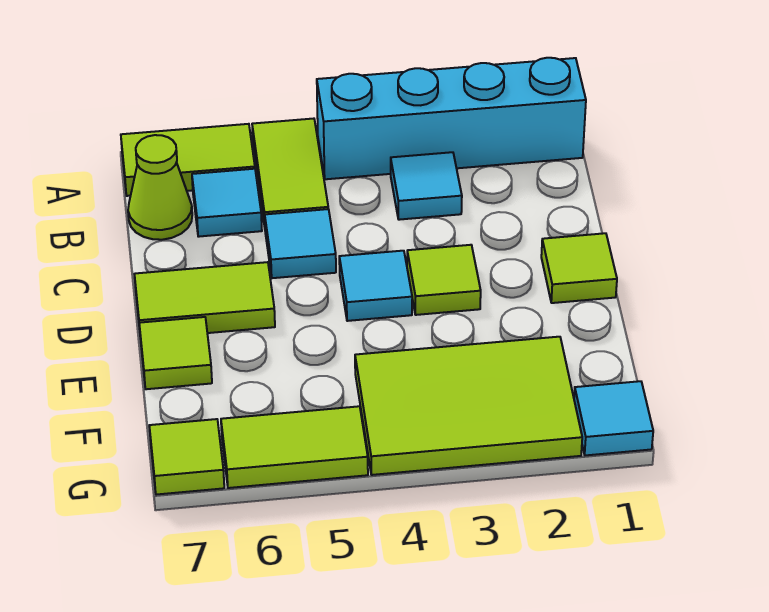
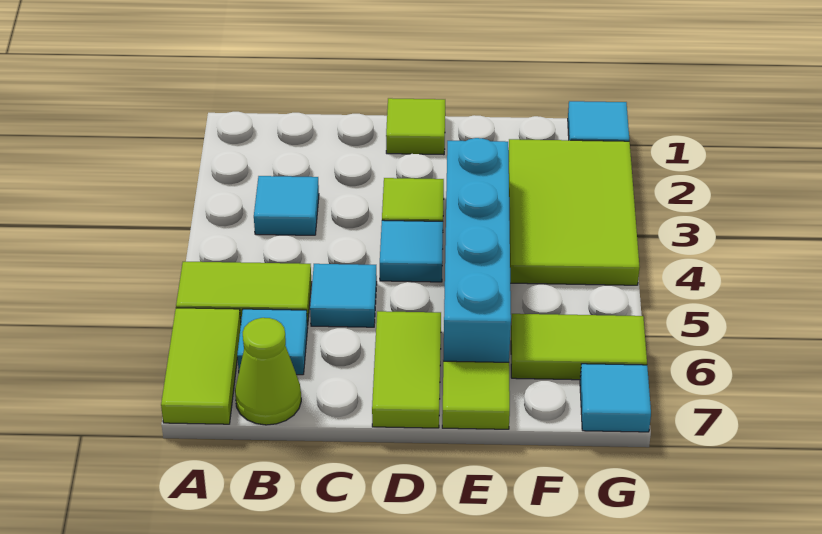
cyan 1x4 brick [317,58,586,179] -> cyan 1x4 brick moved to [443,138,511,362]
lime 1x2 tile [221,406,368,488] -> lime 1x2 tile turned to [511,314,647,380]
lime 1x1 tile [149,419,224,495] -> cyan 1x1 tile [580,364,651,432]

